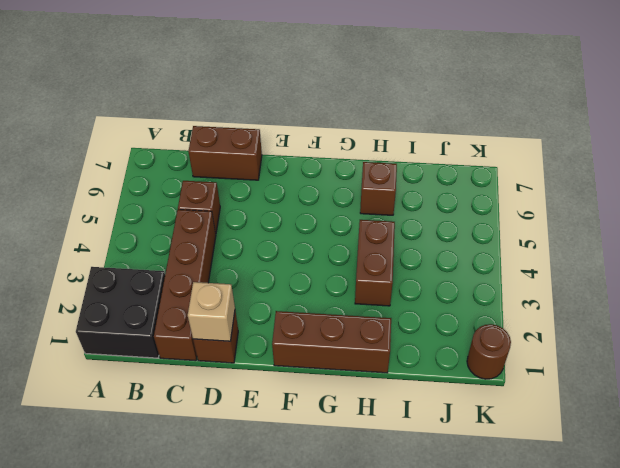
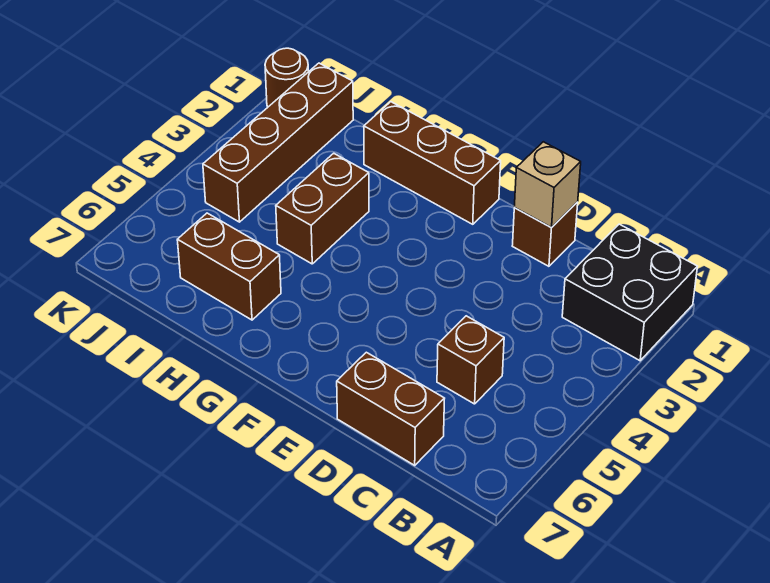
brown 1x4 brick [154,210,216,361] -> brown 1x4 brick moved to [203,63,353,222]
brown 1x1 brick [360,162,397,215] -> brown 1x2 brick [177,213,281,320]

